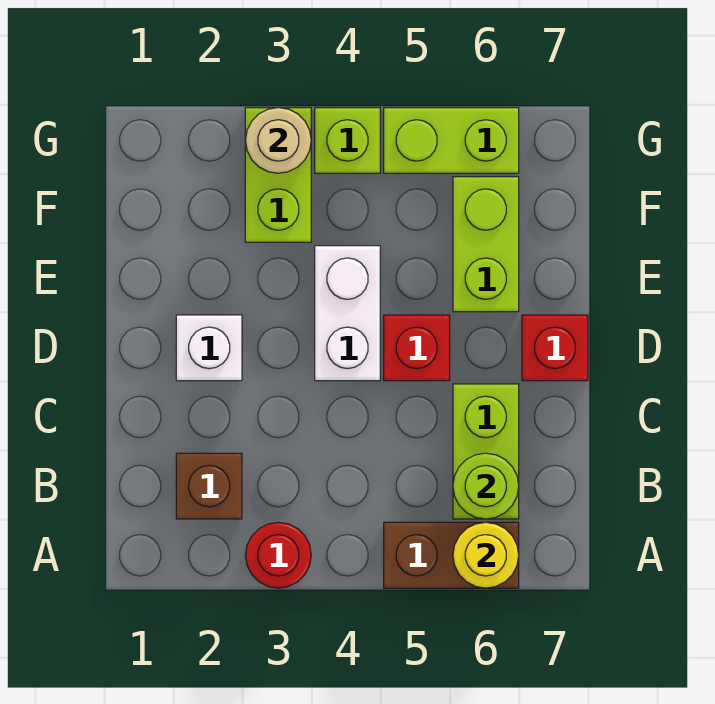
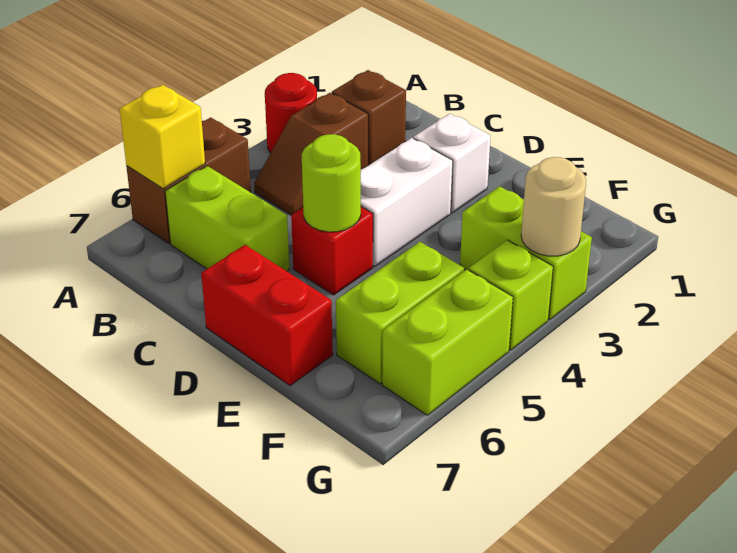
yellow 1x1 round brick [453,522,519,588] -> yellow 1x1 brick [120,85,205,189]
none -> brown 1x2 slope [254,93,368,215]
lime 1x1 round brick [453,453,519,519] -> lime 1x1 round brick moved to [302,134,361,232]
white 1x2 brick [315,246,380,381] -> white 1x2 brick turned to [361,138,453,266]
red 1x1 brick [522,315,588,381] -> red 1x2 brick [201,245,333,386]
lime 1x2 brick [453,177,519,312] -> lime 1x2 brick turned to [336,242,464,384]

